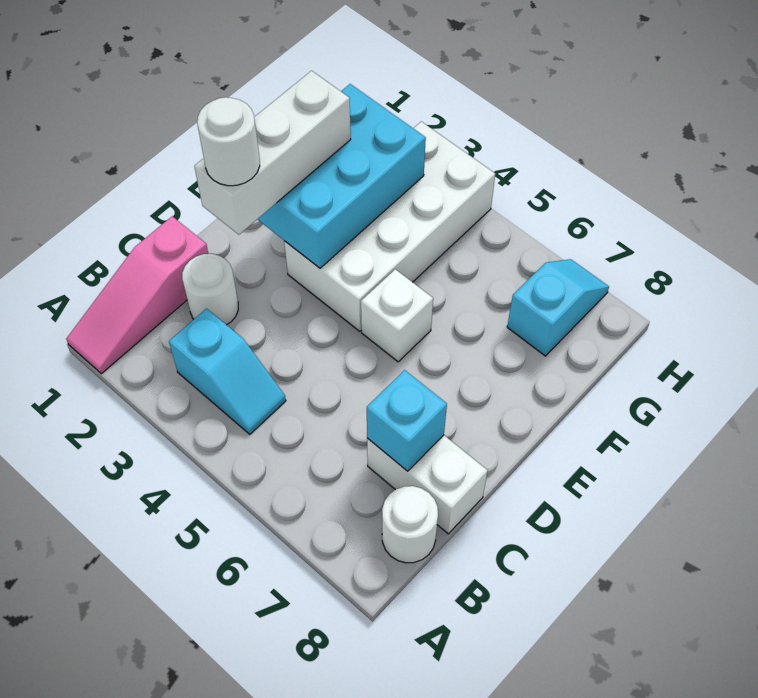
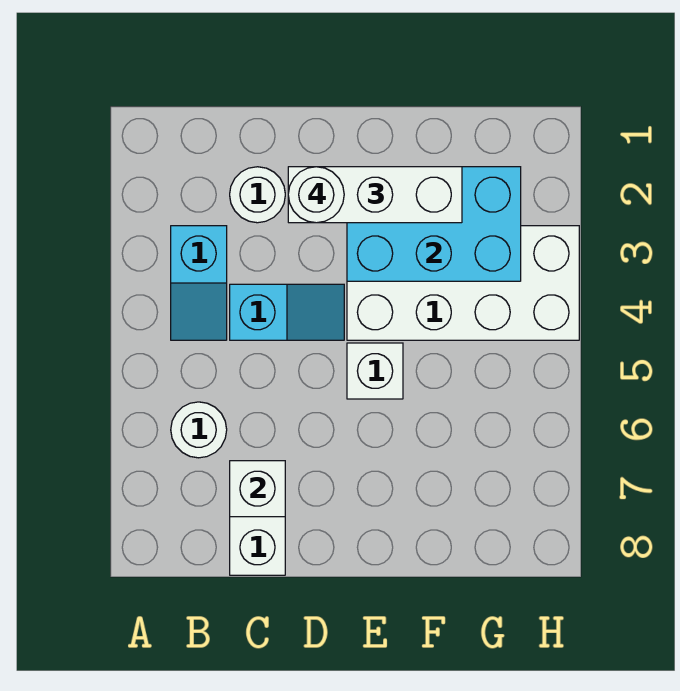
pink 1x3 slope [66,216,208,374] -> none
white 1x1 round brick [382,486,438,563] -> white 1x1 round brick moved to [171,402,227,458]
cyan 1x1 brick [367,370,447,471] -> white 1x1 brick [230,461,285,517]
cyan 1x2 slope [507,259,609,356] -> cyan 1x2 slope moved to [230,284,344,340]

